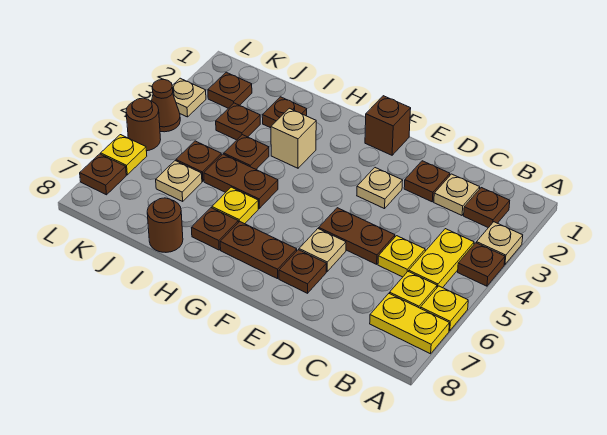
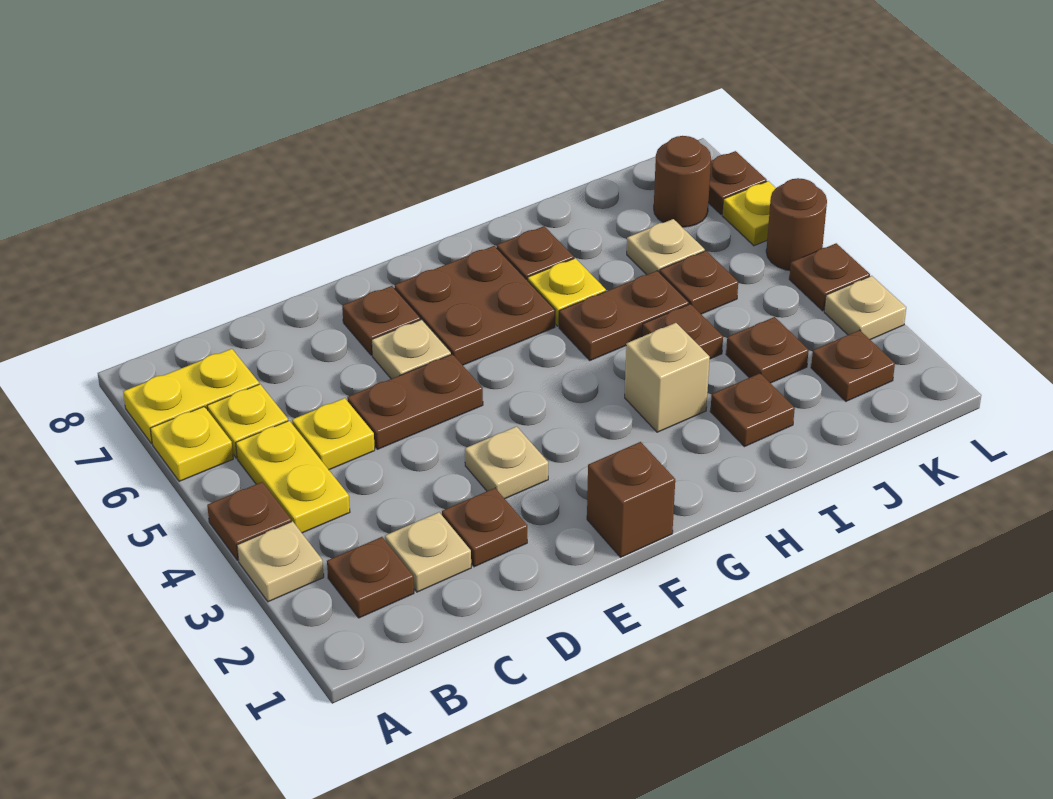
brown 1x2 plate [220,222,297,279] -> brown 2x2 plate [395,246,555,365]
brown 1x1 round brick [147,198,183,252] -> brown 1x1 round brick moved to [654,136,711,227]
brown 1x1 cone [152,79,180,132] -> brown 1x1 plate [789,243,870,311]

